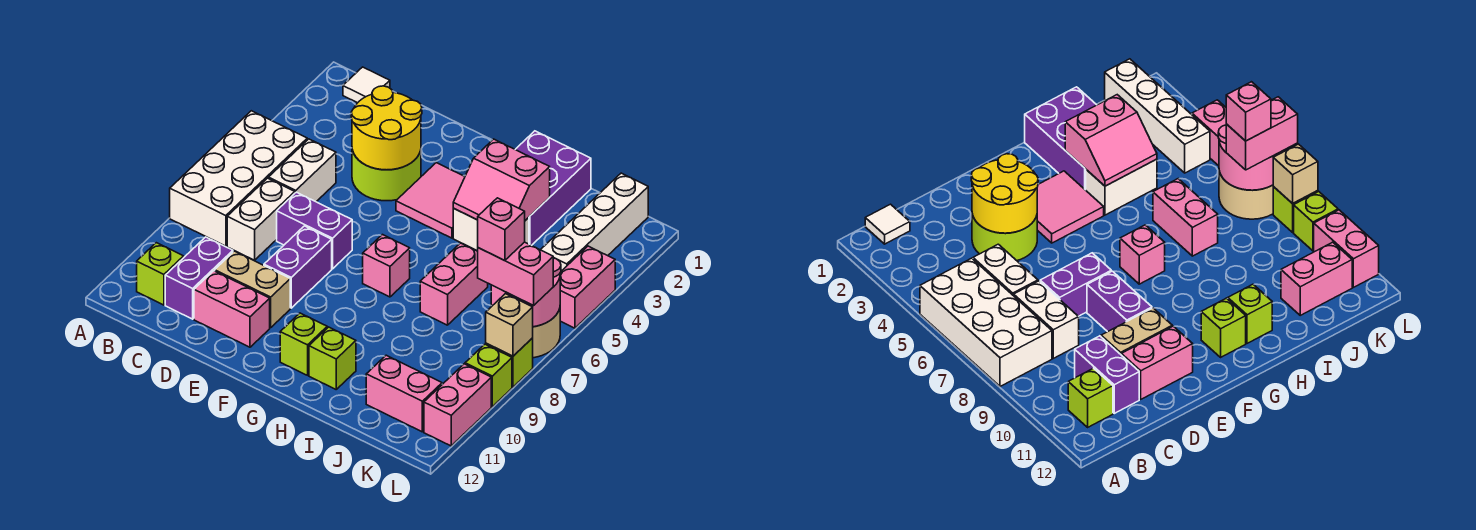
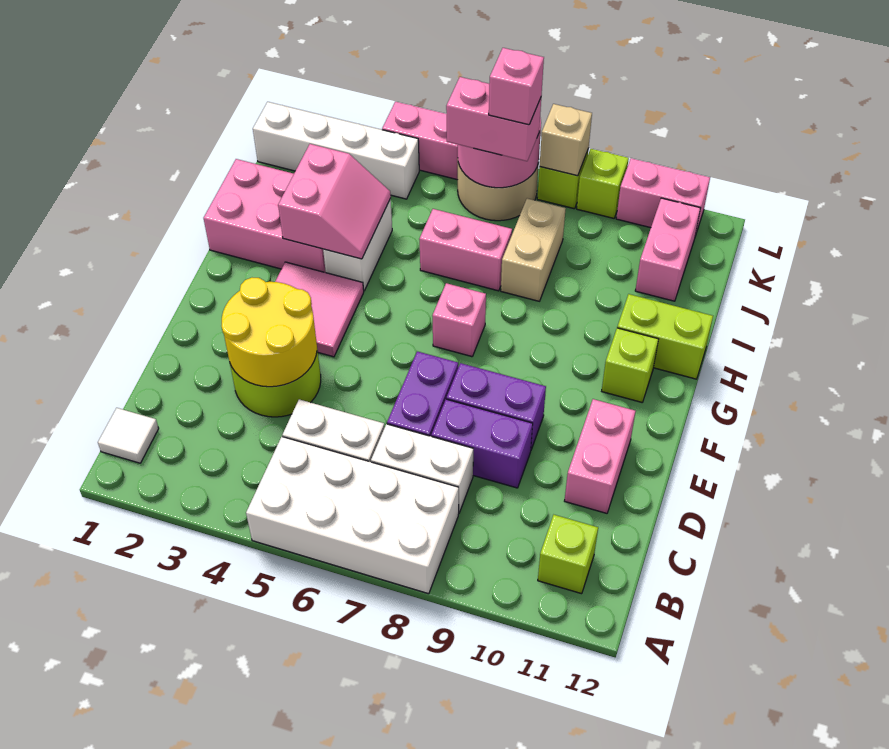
purple 1x2 brick [165,237,233,319] -> purple 1x2 brick moved to [431,399,533,488]
tan 1x2 brick [215,251,290,328] -> tan 1x2 brick moved to [501,198,566,301]
purple 2x3 brick [515,131,591,246] -> pink 2x3 brick [204,159,326,273]
lime 1x1 brick [309,327,356,389] -> lime 1x2 brick [617,294,713,379]
pink 1x2 brick [478,242,553,305] -> pink 1x2 brick turned to [446,77,541,161]

